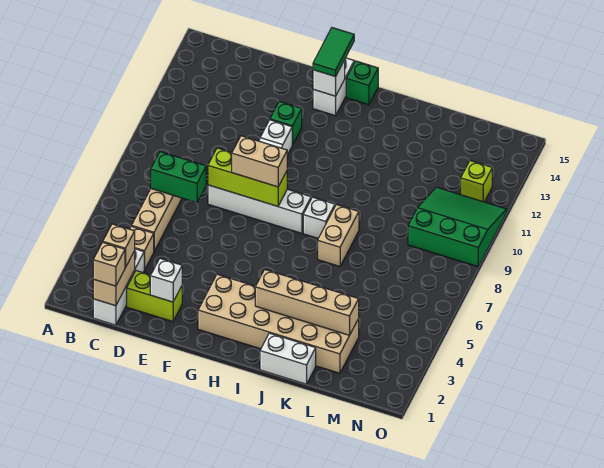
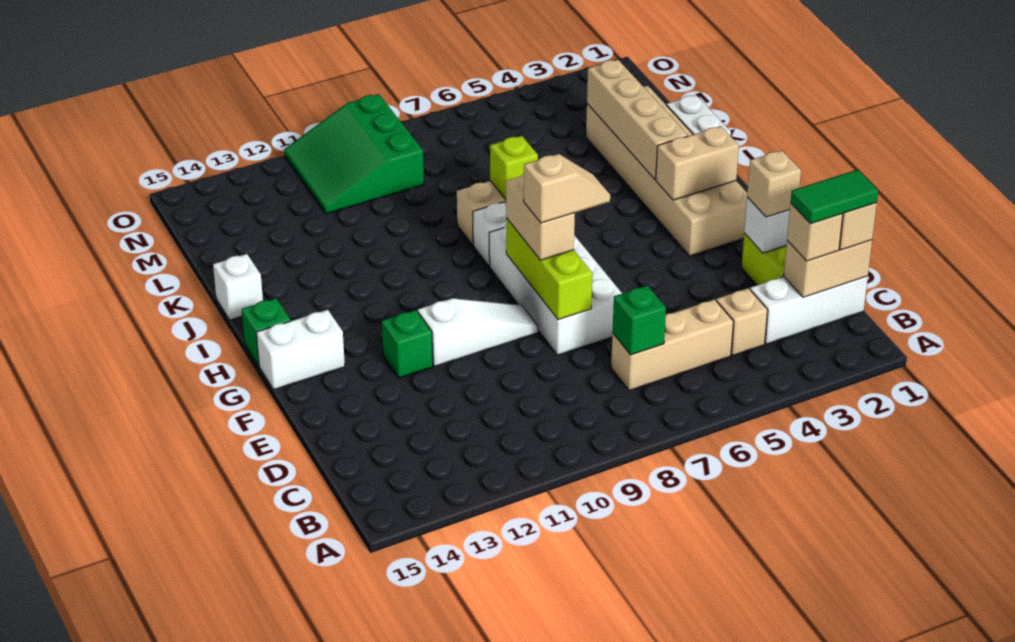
green 1x2 brick [151,152,206,203] -> green 1x1 brick [613,286,666,355]
none -> tan 1x1 brick [747,150,801,217]
white 1x4 brick [208,185,311,233] -> white 2x4 brick [489,226,622,355]
none -> tan 1x2 slope [524,154,610,223]
white 1x1 brick [313,60,345,96] -> white 1x1 brick moved to [213,254,263,320]
green 1x2 tile [313,28,354,77] -> green 1x2 tile moved to [791,170,878,224]
none -> tan 1x2 brick [656,126,739,200]
lime 1x1 brick [461,161,492,202] -> lime 1x1 brick moved to [490,136,538,199]

